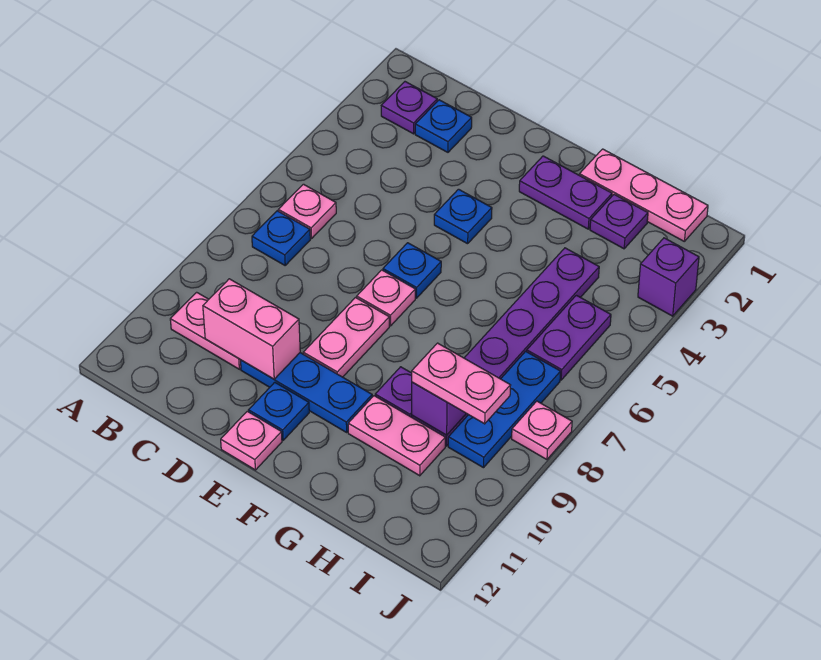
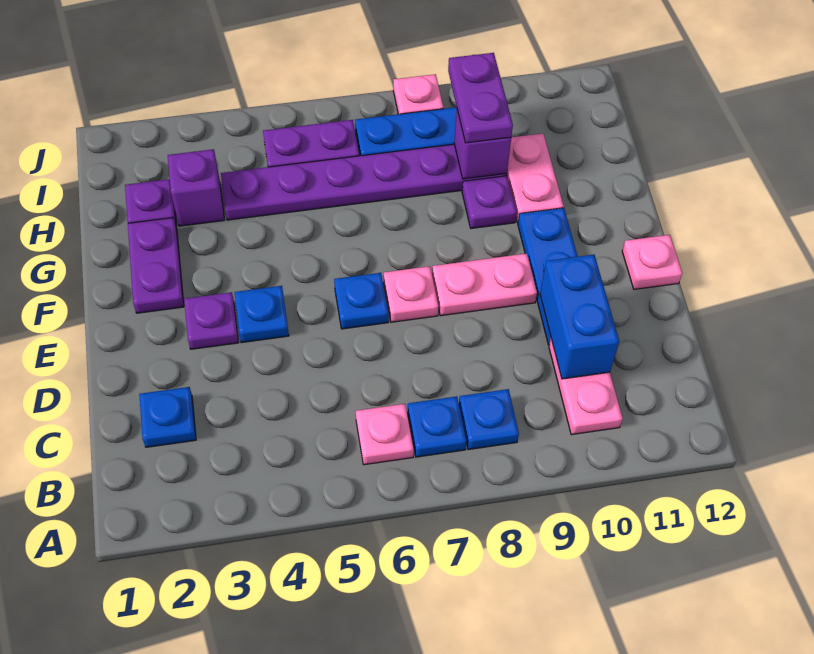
purple 1x1 plate [381,82,437,134] -> purple 1x1 plate moved to [184,292,239,349]
pink 1x2 brick [203,279,300,379] -> blue 1x2 brick [540,255,619,379]
blue 1x1 plate [249,382,309,440] -> blue 1x1 plate moved to [459,389,519,450]
pink 1x3 plate [579,149,708,241] -> none
pink 1x2 plate [412,343,511,424] -> purple 1x2 plate [448,53,513,143]
purple 1x1 brick [638,238,699,316] -> purple 1x1 brick moved to [168,149,224,226]

